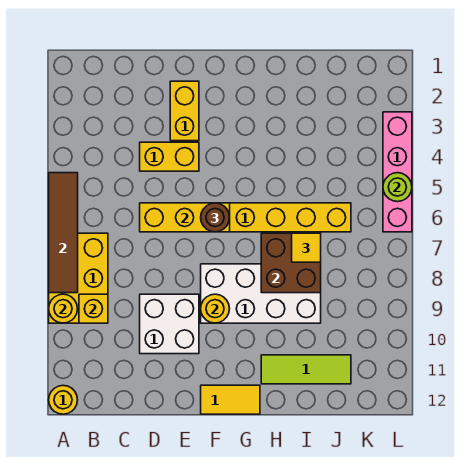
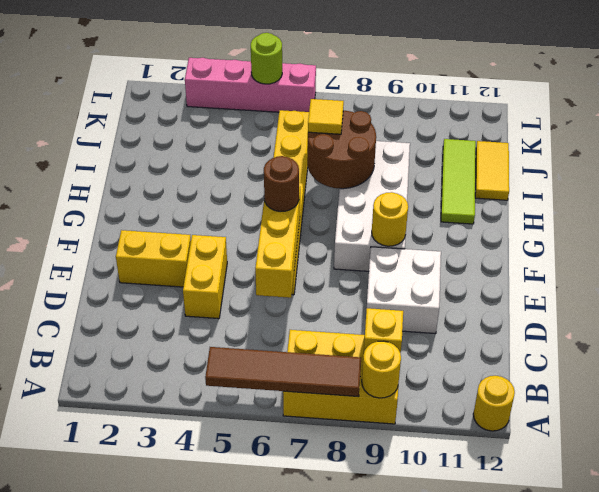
yellow 1x2 tile [201,385,260,414] -> yellow 1x2 tile moved to [475,141,509,200]
brown 2x2 brick [261,233,321,293] -> brown 2x2 round brick [307,111,376,189]

